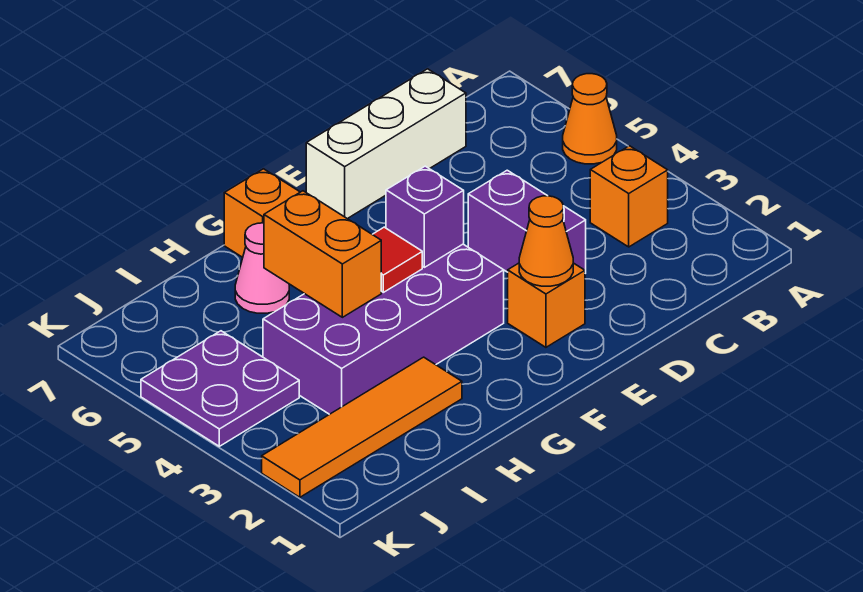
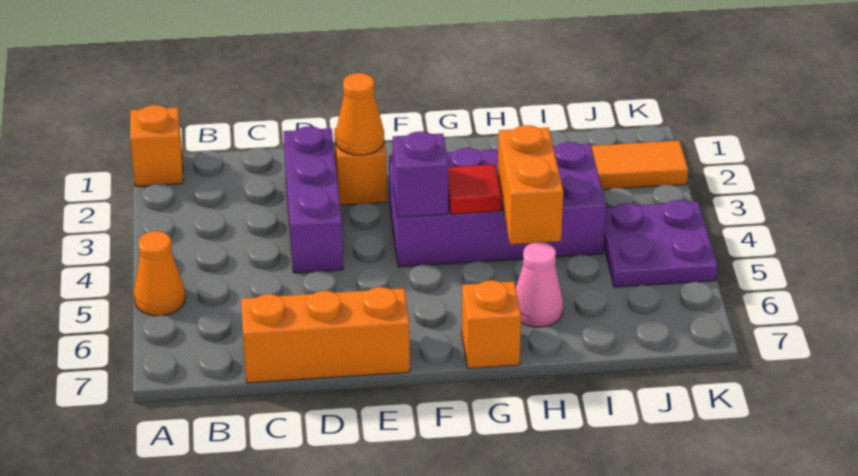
orange 1x1 brick [590,146,668,247] -> orange 1x1 brick moved to [130,105,183,186]
white 1x3 brick [306,69,466,219] -> orange 1x3 brick [241,287,410,383]
purple 1x2 brick [468,170,586,273] -> purple 1x3 brick [283,126,343,273]

